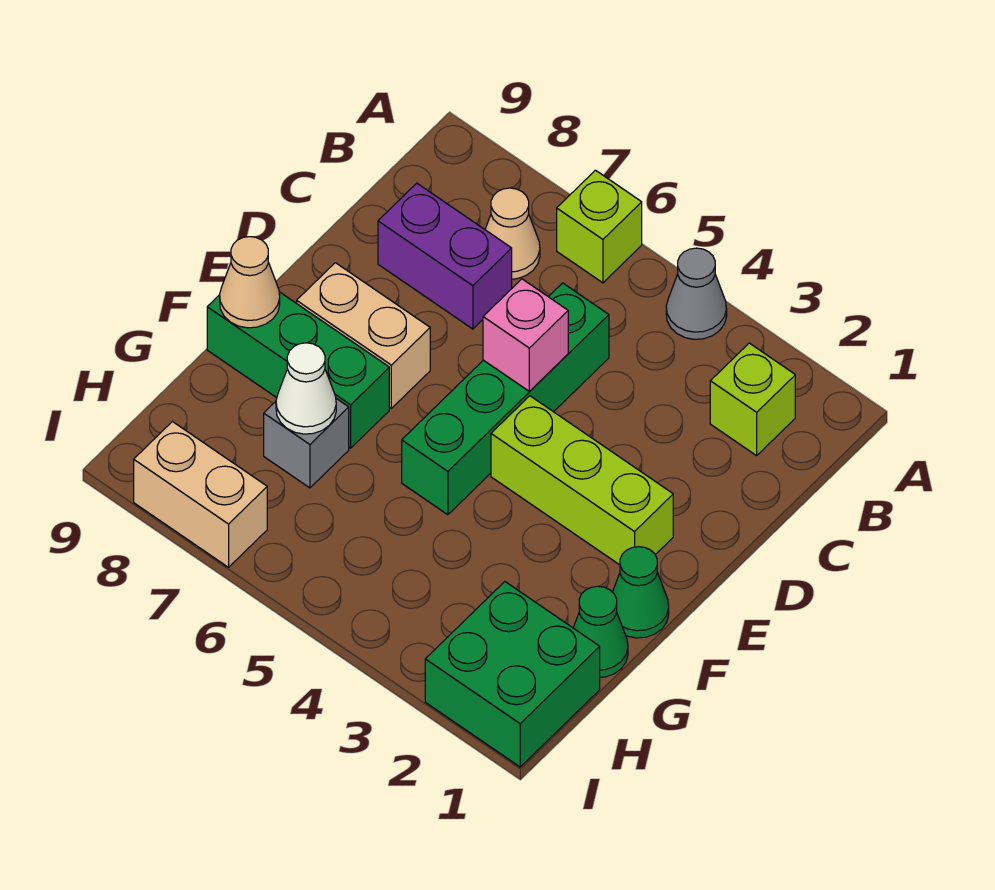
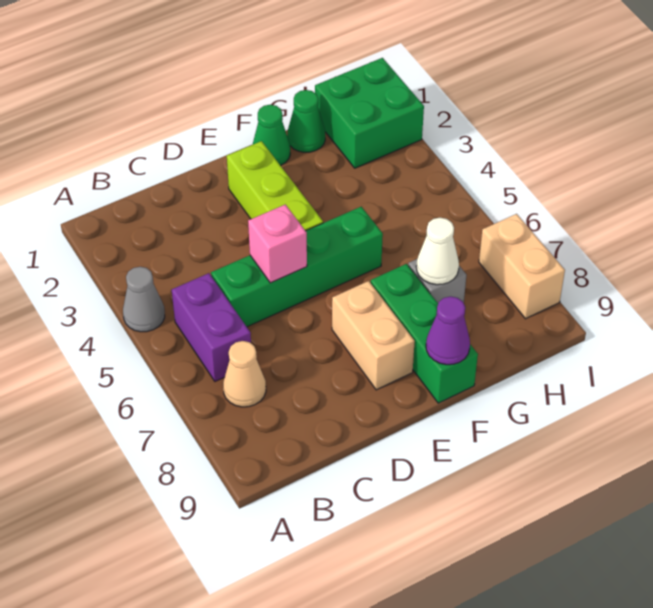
lime 1x1 brick [557,170,642,283] -> none
lime 1x1 brick [710,343,795,456] -> none
purple 1x2 brick [378,183,512,329] -> purple 1x2 brick moved to [172,273,251,381]
tan 1x1 cone [220,237,280,328] -> purple 1x1 cone [426,296,470,365]

